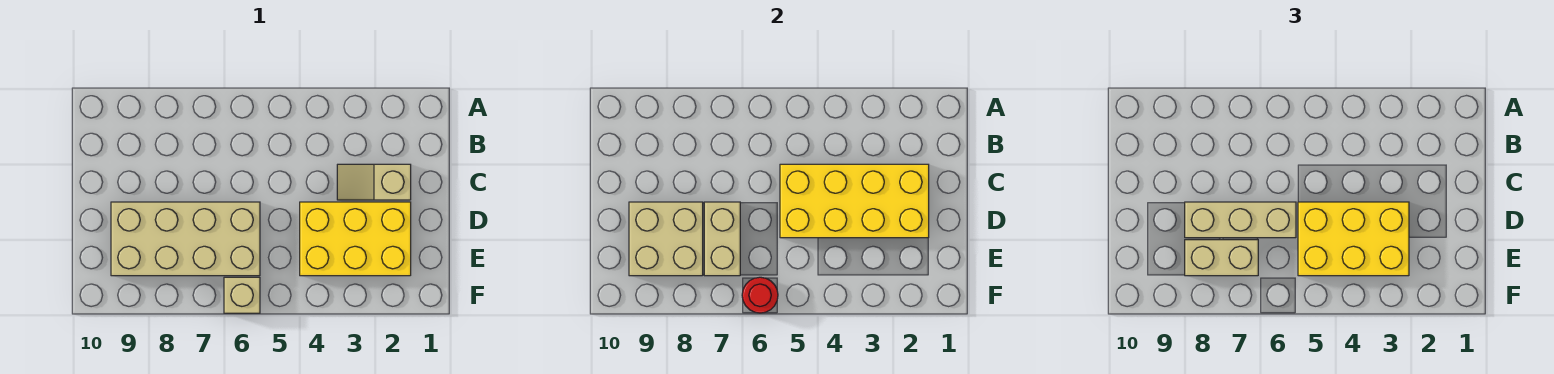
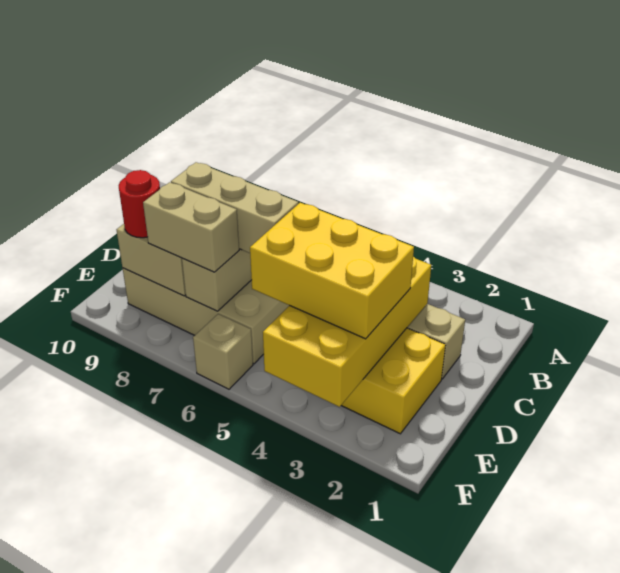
yellow 2x4 brick [780,164,929,238] -> yellow 2x4 brick turned to [263,257,431,407]
red 1x1 round brick [742,277,778,313] -> red 1x1 round brick moved to [119,170,160,238]

